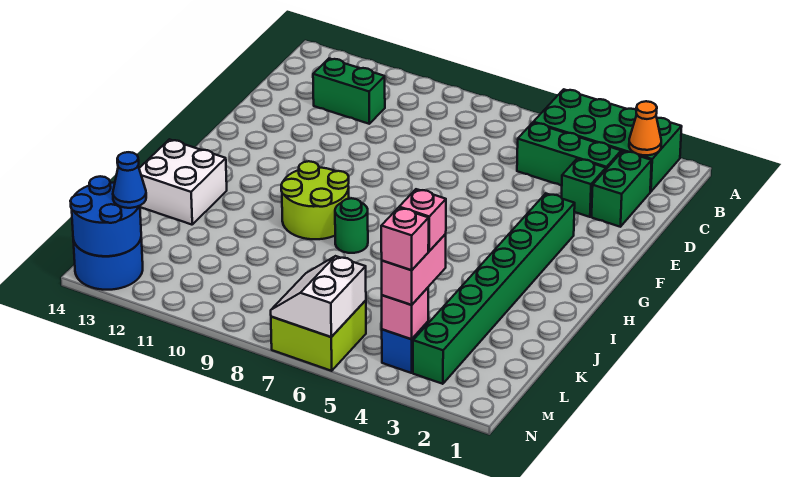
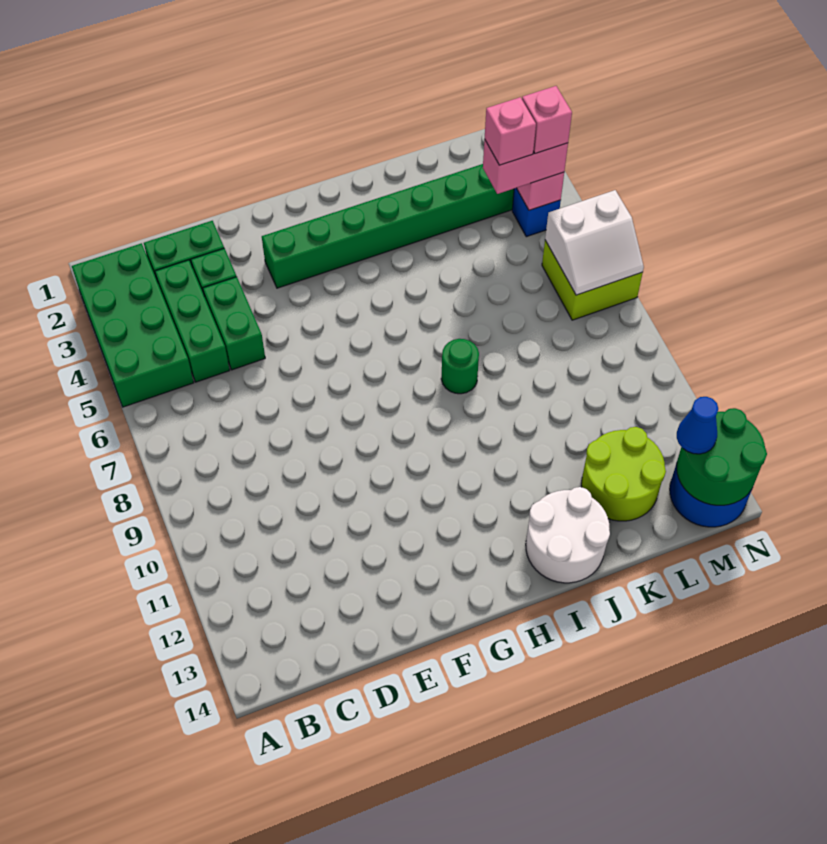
orange 1x1 cone [629,101,661,155] -> none
green 1x2 brick [313,59,385,124] -> green 1x2 brick moved to [203,277,265,370]
lime 2x2 round brick [281,161,349,239] -> lime 2x2 round brick moved to [581,427,666,521]
white 2x2 brick [139,139,227,225] -> white 2x2 round brick [526,487,610,583]
blue 2x2 round brick [70,176,141,256] -> green 2x2 round brick [677,408,767,505]

